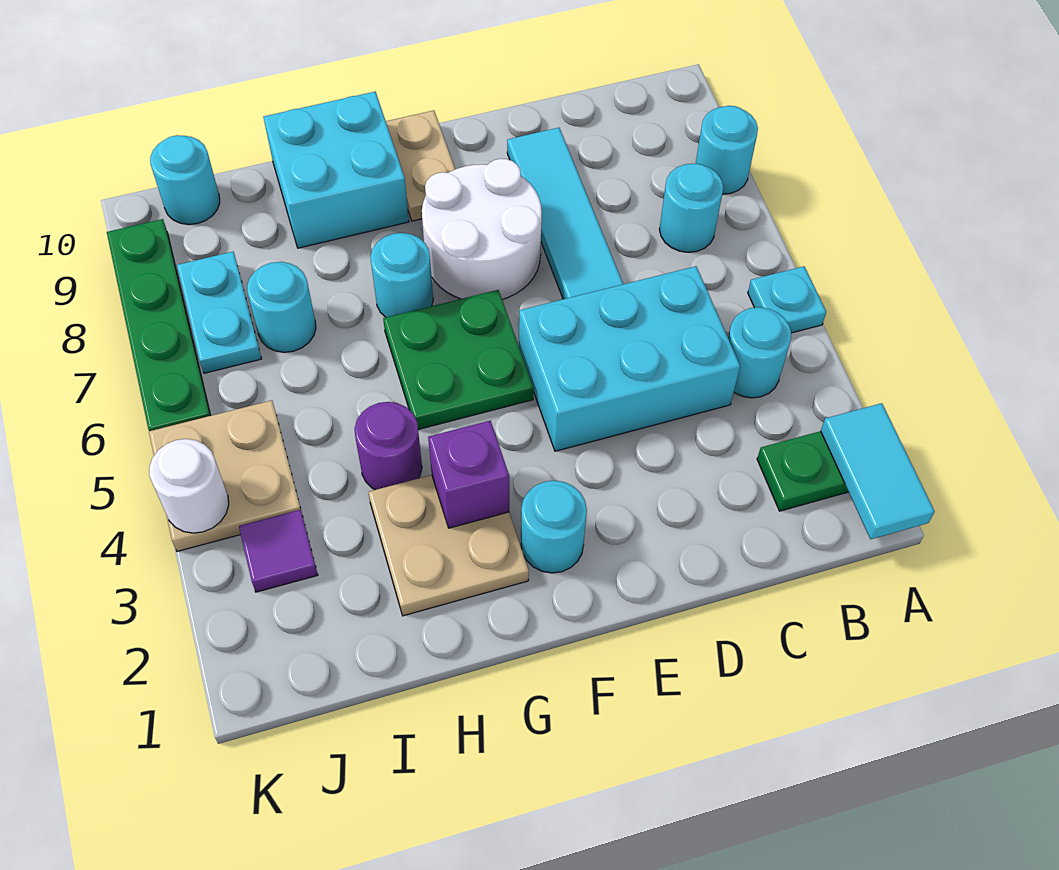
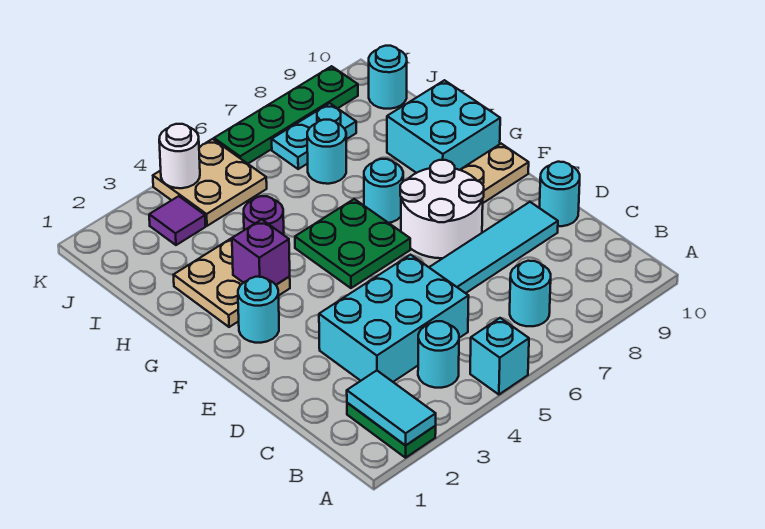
cyan 1x2 tile [821,403,935,539] -> cyan 1x2 tile turned to [347,371,436,446]
cyan 1x1 plate [748,266,826,333] -> cyan 1x1 brick [470,318,529,395]
cyan 1x1 round brick [696,106,758,194] -> cyan 1x1 round brick moved to [540,162,580,226]
cyan 2x3 brick [519,266,740,451] -> cyan 2x3 brick turned to [319,255,469,382]

